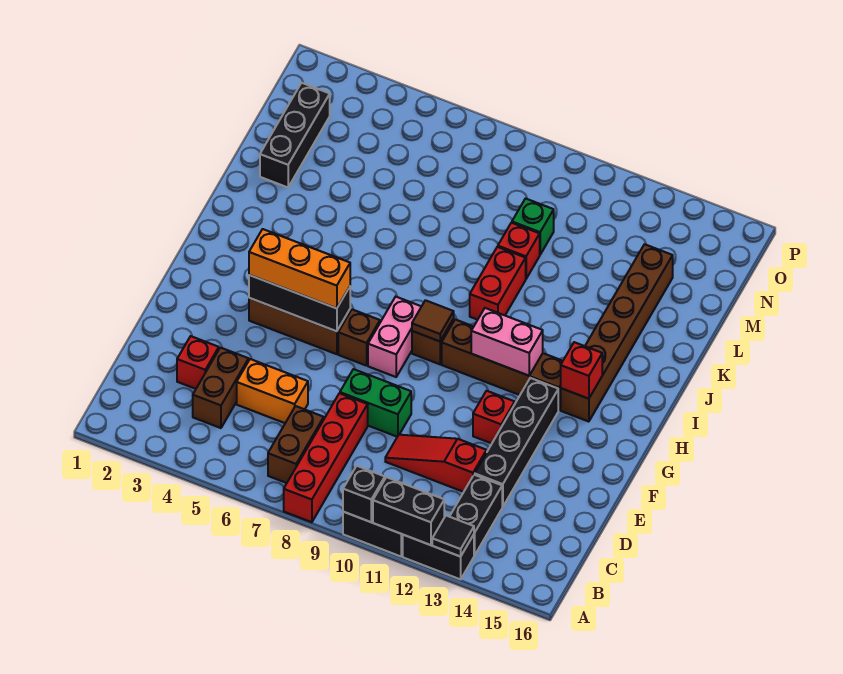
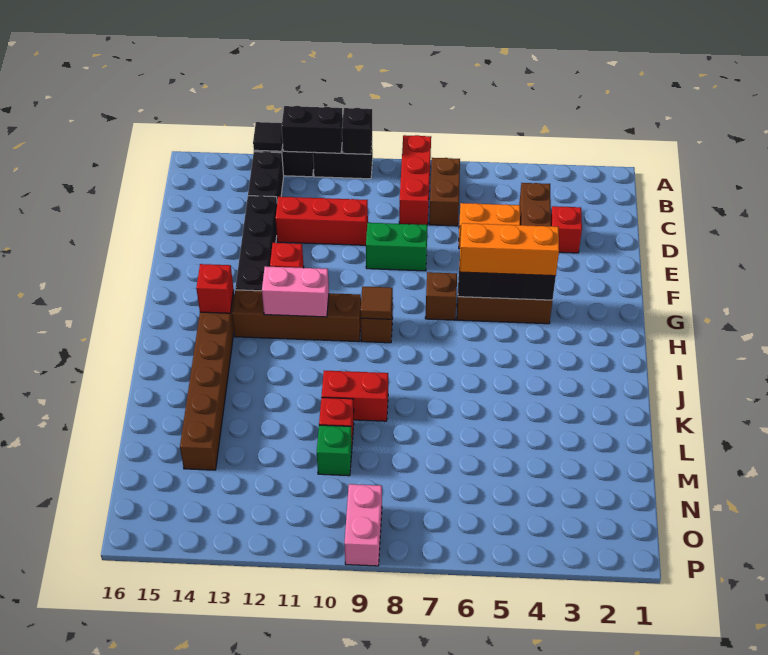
red 1x4 brick [284,393,368,522] -> red 1x3 brick [399,135,431,225]
red 1x3 slope [385,435,487,492] -> red 1x3 brick [276,197,368,245]
pink 1x2 brick [368,297,421,377] -> pink 1x2 brick moved to [344,484,382,566]
red 1x2 brick [470,247,526,320] -> red 1x2 brick turned to [322,371,388,421]
black 1x3 brick [260,83,330,187] -> none

